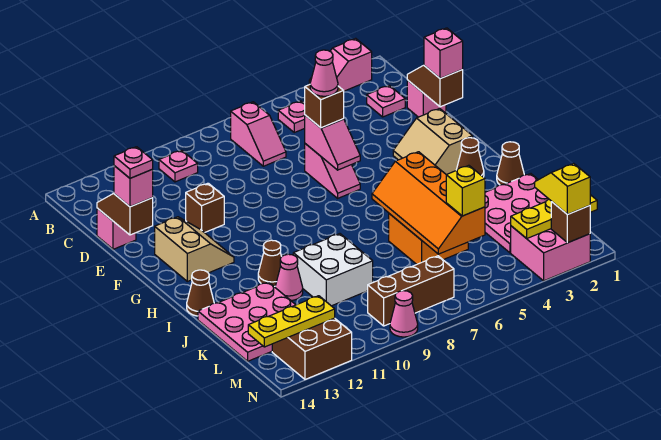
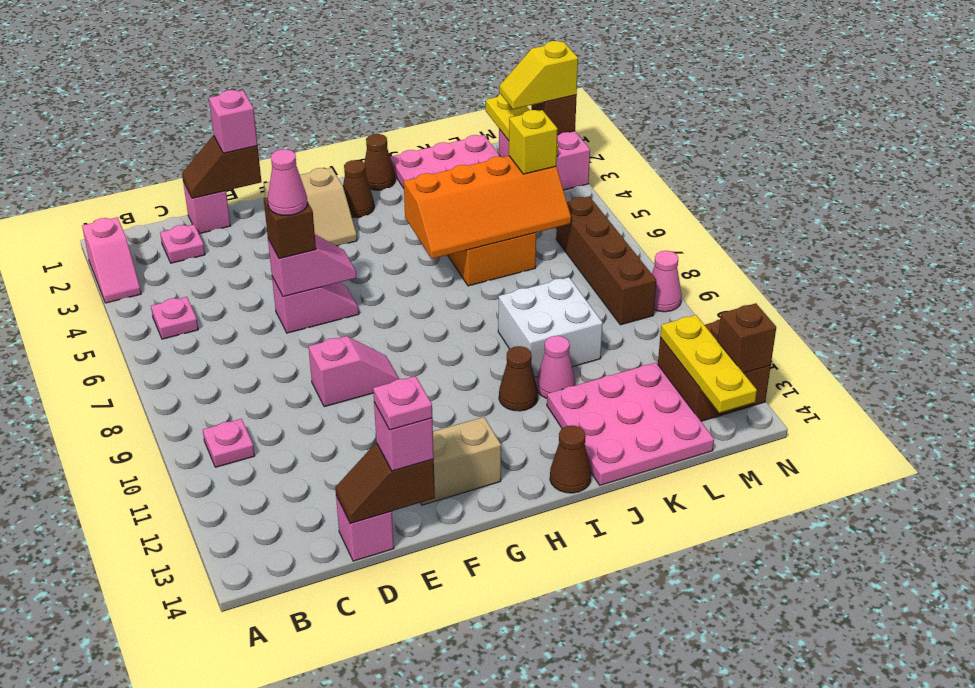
pink 1x2 slope [231,102,286,166] -> pink 1x2 slope moved to [309,336,399,407]
brown 1x1 brick [186,183,224,233] -> brown 1x1 brick moved to [718,303,776,373]
brown 1x3 brick [368,256,454,326] -> brown 1x4 brick [556,196,656,325]

